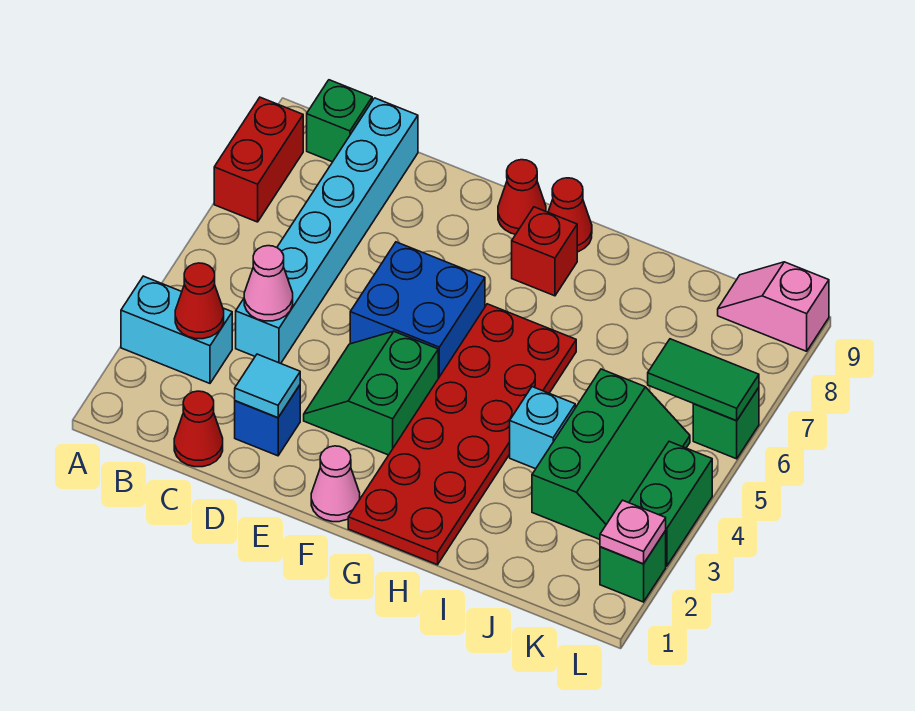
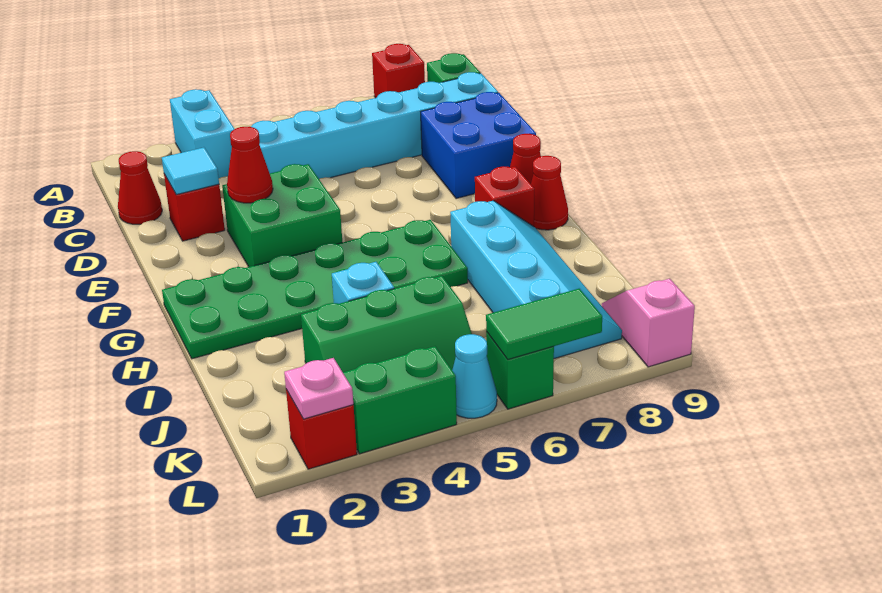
red 1x2 brick [214,97,303,222] -> red 1x1 brick [372,44,425,98]
red 1x1 cone [175,263,224,339] -> red 1x1 cone moved to [227,127,273,203]
pink 1x1 cone [244,246,293,321] -> none
blue 1x1 brick [235,385,300,456] -> red 1x1 brick [164,174,225,241]
green 2x2 slope [304,331,438,455] -> green 2x2 brick [222,164,342,267]
blue 2x2 brick [350,242,485,378] -> blue 2x2 brick moved to [421,92,536,199]
pink 1x1 cone [311,446,360,522] -> none
red 2x6 plate [348,304,576,565] -> green 2x6 plate [162,220,468,359]
none -> cyan 2x4 slope [450,201,622,359]
green 1x2 tile [648,339,759,421] -> green 1x2 tile turned to [486,289,602,360]
green 1x1 brick [600,531,666,602] -> red 1x1 brick [286,390,357,469]
none -> cyan 1x1 cone [452,334,497,418]

